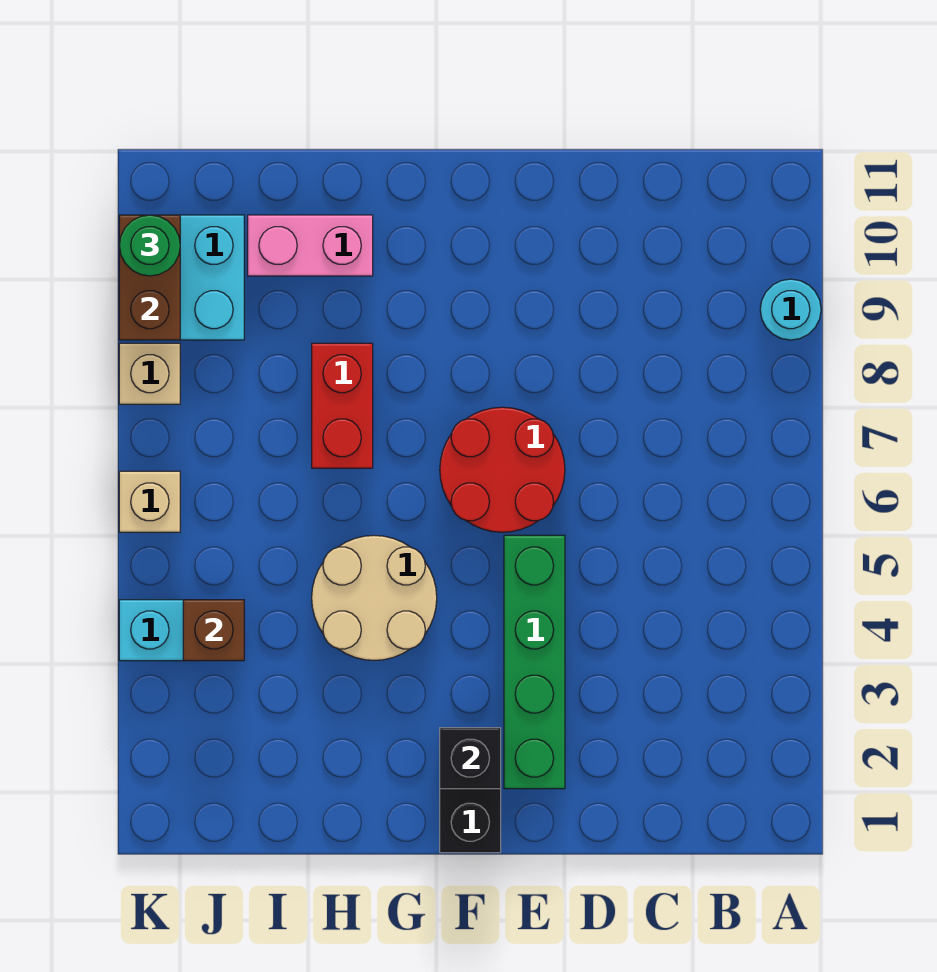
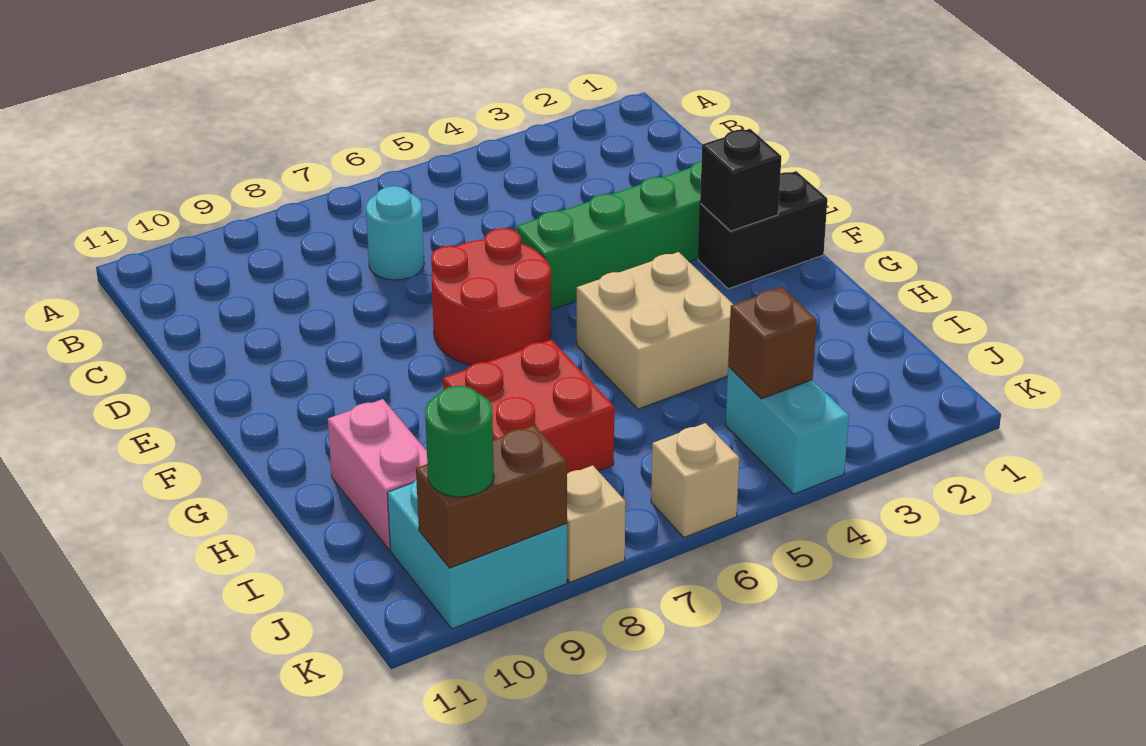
cyan 1x1 round brick [760,279,821,340] -> cyan 1x1 round brick moved to [366,186,424,280]
tan 2x2 round brick [312,535,437,661] -> tan 2x2 brick [577,252,733,409]
red 1x2 brick [312,343,373,468] -> red 2x2 brick [443,340,614,474]

